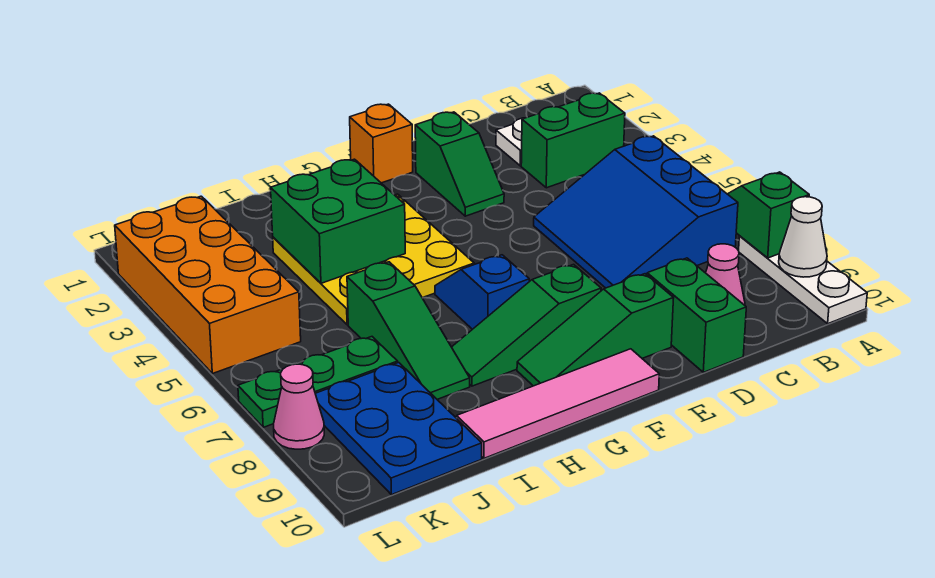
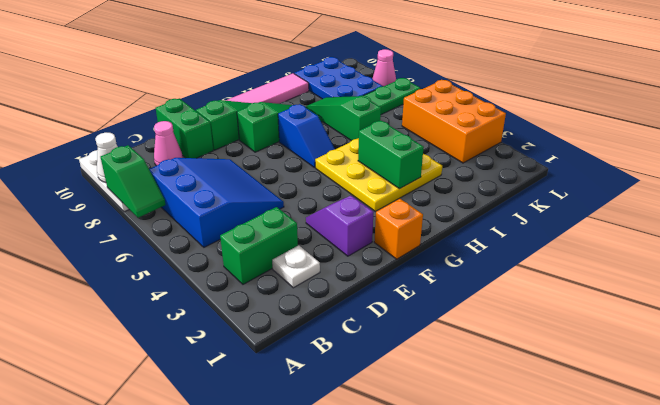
green 1x2 slope [415,112,504,216] -> purple 1x2 slope [306,196,374,256]
green 2x2 brick [271,159,405,283] -> green 1x2 brick [358,120,424,189]
orange 2x4 brick [115,196,301,374] -> orange 2x3 brick [402,80,506,163]

